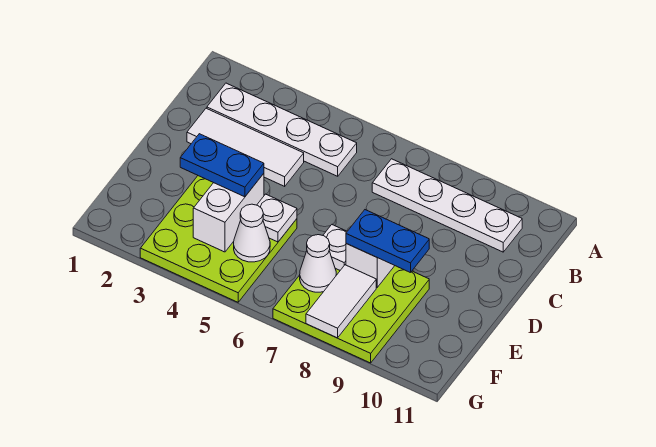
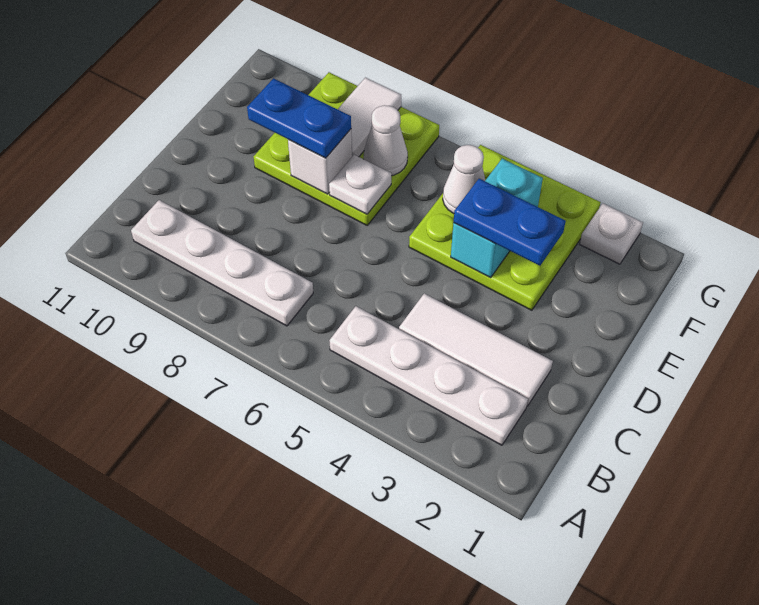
white 1x2 brick [193,174,264,252] -> cyan 1x2 brick [451,159,543,278]
white 1x1 plate [257,194,297,242] -> white 1x1 plate moved to [580,203,643,264]

